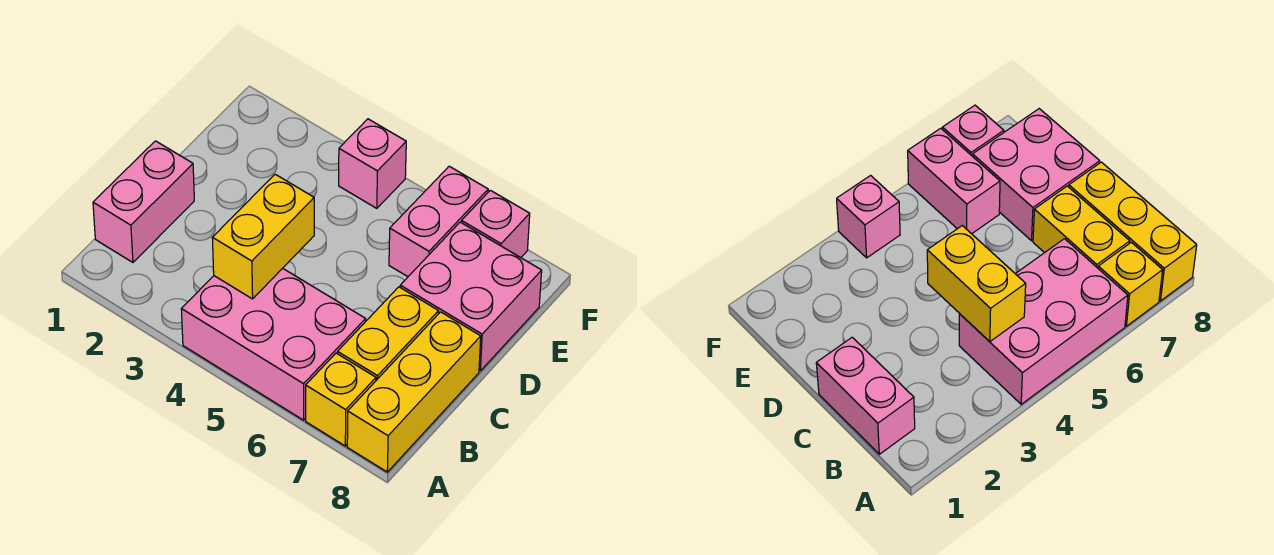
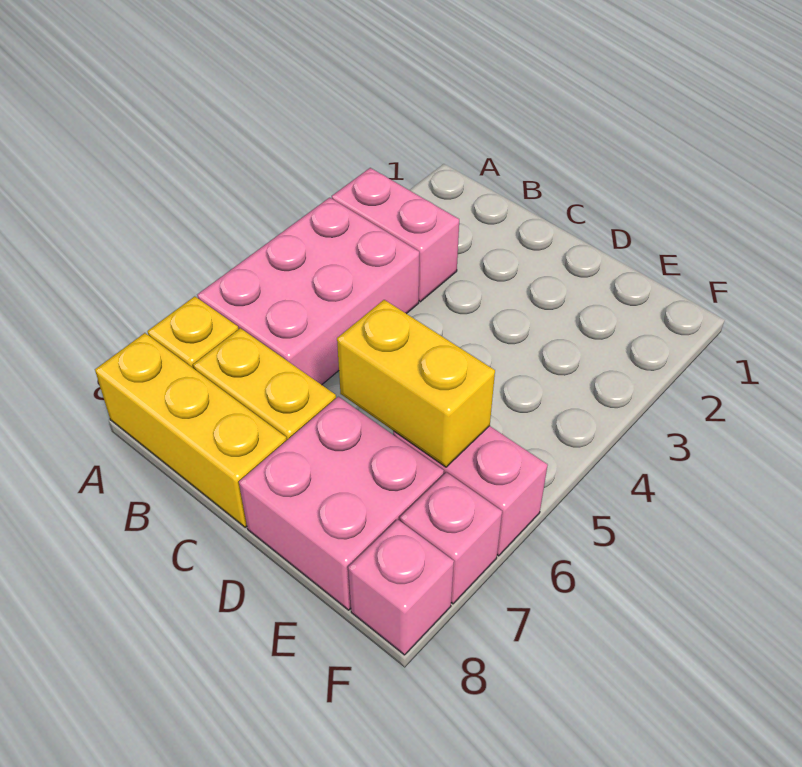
pink 1x2 brick [93,141,194,262] -> pink 1x2 brick moved to [332,168,459,302]
yellow 1x2 brick [212,174,314,299] -> yellow 1x2 brick moved to [337,300,495,467]
pink 1x1 brick [339,119,406,208] -> pink 1x1 brick moved to [348,519,454,655]

